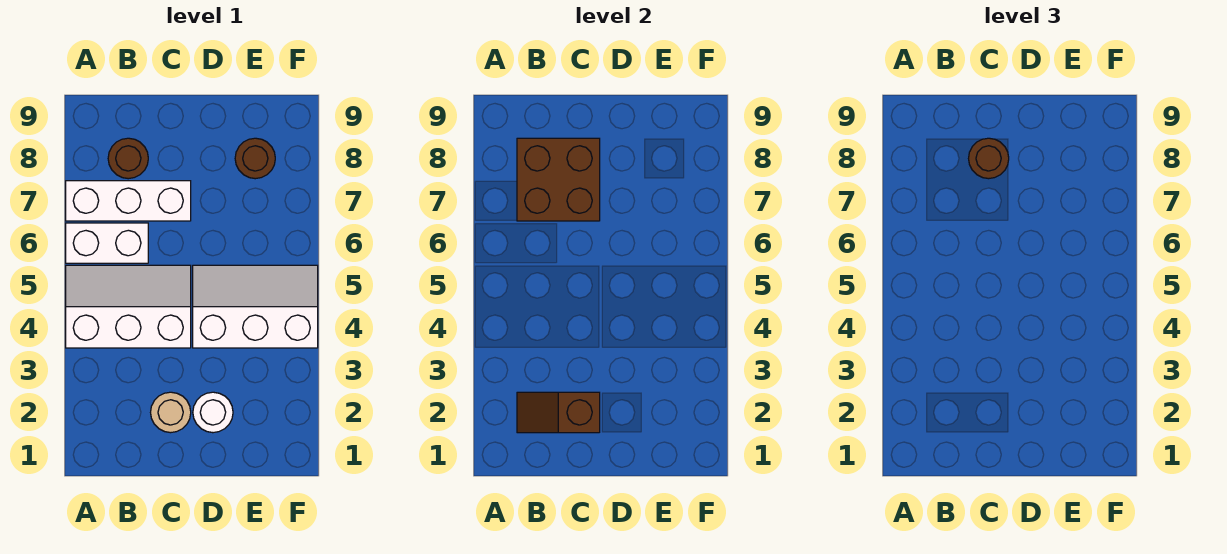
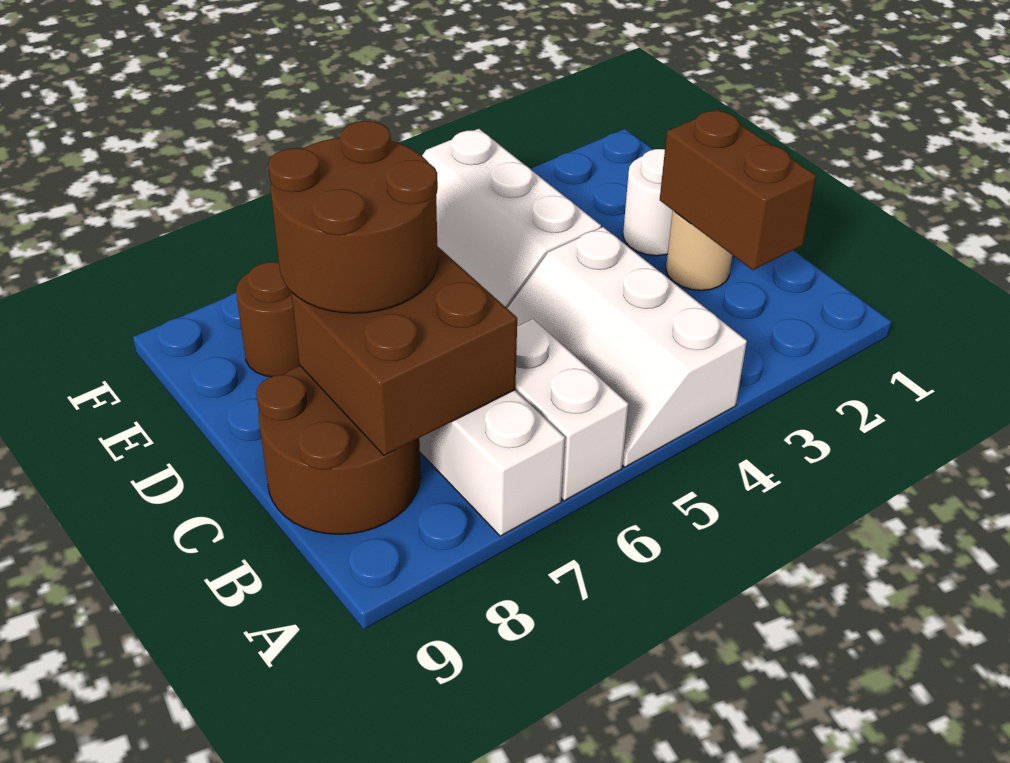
brown 1x2 slope [517,392,600,433] -> brown 1x2 brick [660,109,816,270]
brown 1x1 round brick [108,138,148,179] -> brown 2x2 round brick [256,366,421,534]
brown 1x1 round brick [969,138,1009,179] -> brown 2x2 round brick [268,121,438,313]

